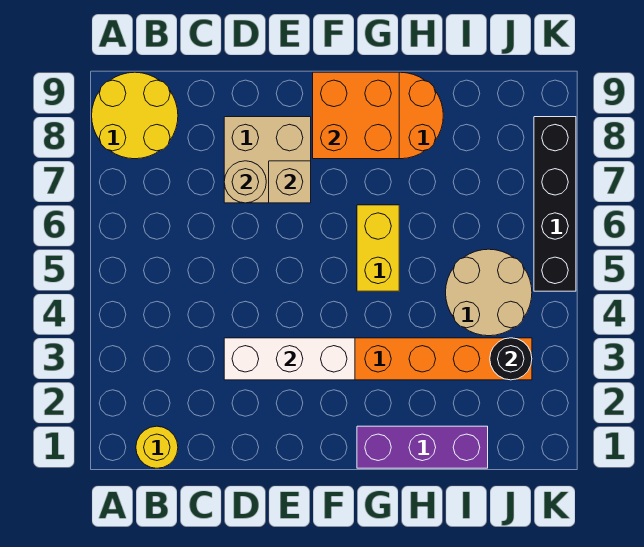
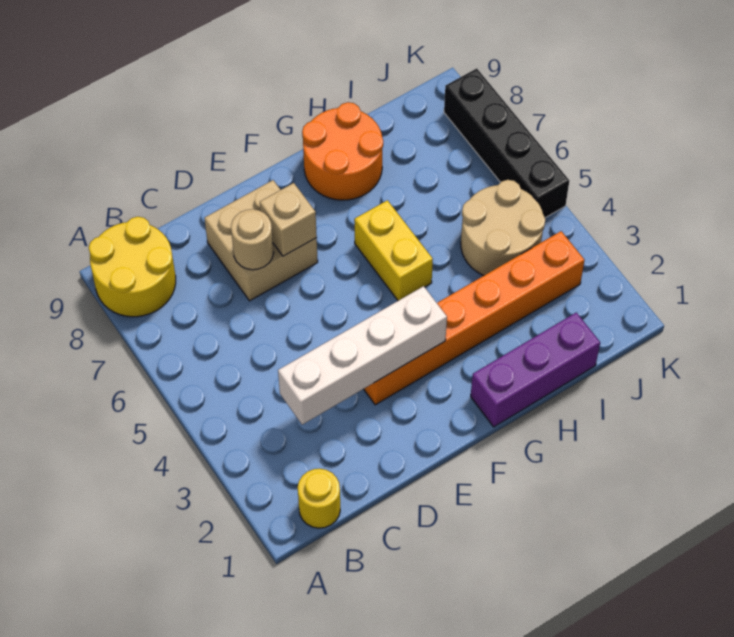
white 1x3 brick [224,338,355,380] -> white 1x4 brick [278,286,447,425]
orange 2x2 brick [313,72,399,159] -> none
black 1x1 round brick [490,338,532,380] -> none

